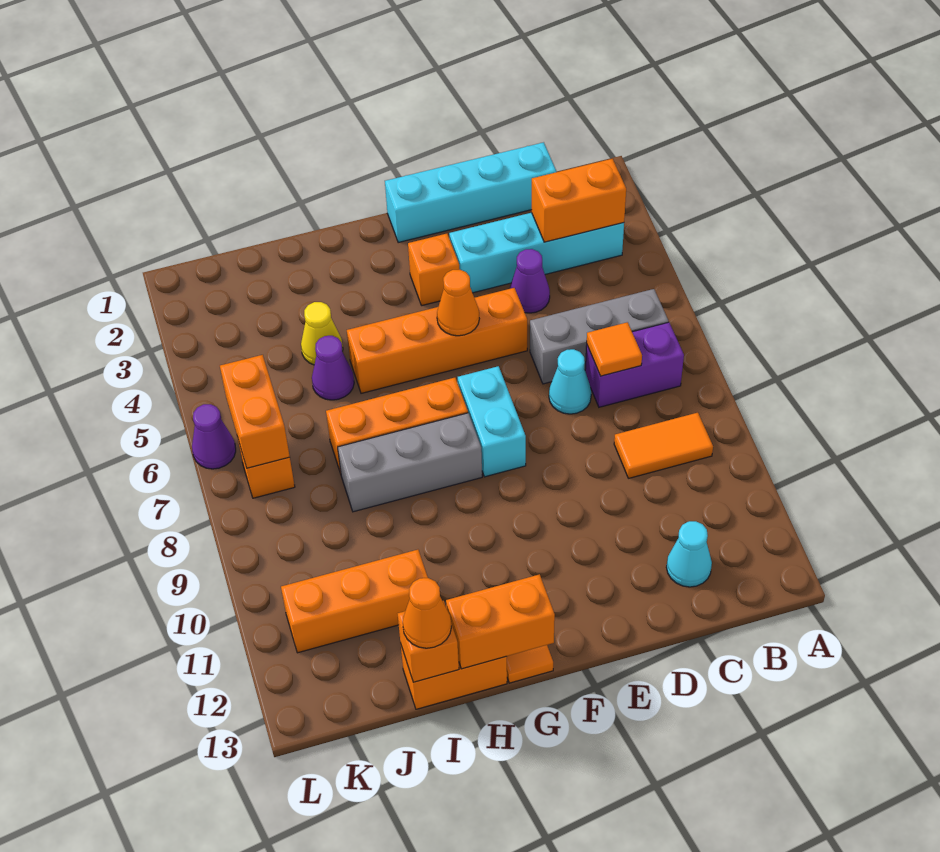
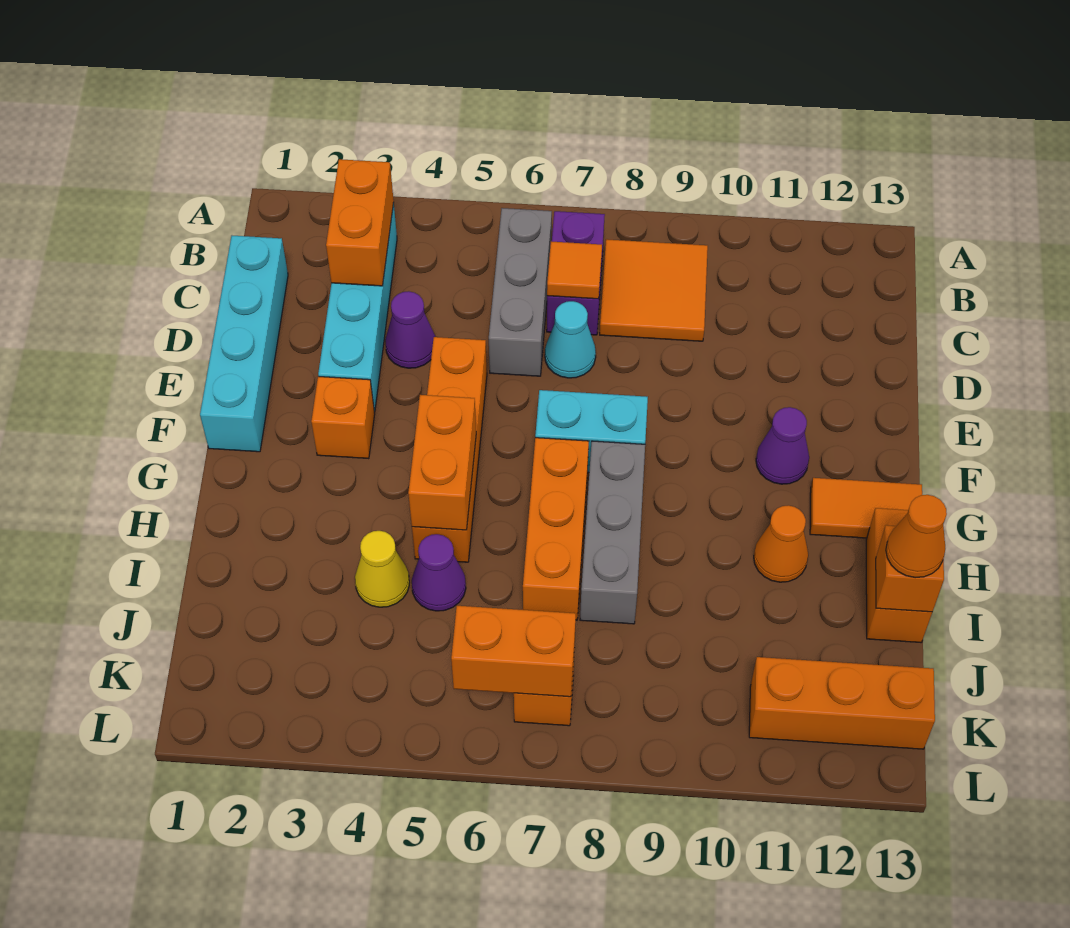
orange 1x2 tile [614,413,713,478] -> orange 2x2 tile [600,239,708,341]
cyan 1x1 cone [666,521,712,587] -> none
orange 1x1 cone [437,270,479,336] -> orange 1x1 cone moved to [754,505,808,582]
orange 1x2 brick [446,574,555,669] -> orange 1x2 brick moved to [408,395,476,530]
orange 1x3 brick [281,550,428,653] -> orange 1x3 brick turned to [749,657,935,749]
purple 1x1 cone [192,404,236,469] -> purple 1x1 cone moved to [756,407,809,484]

